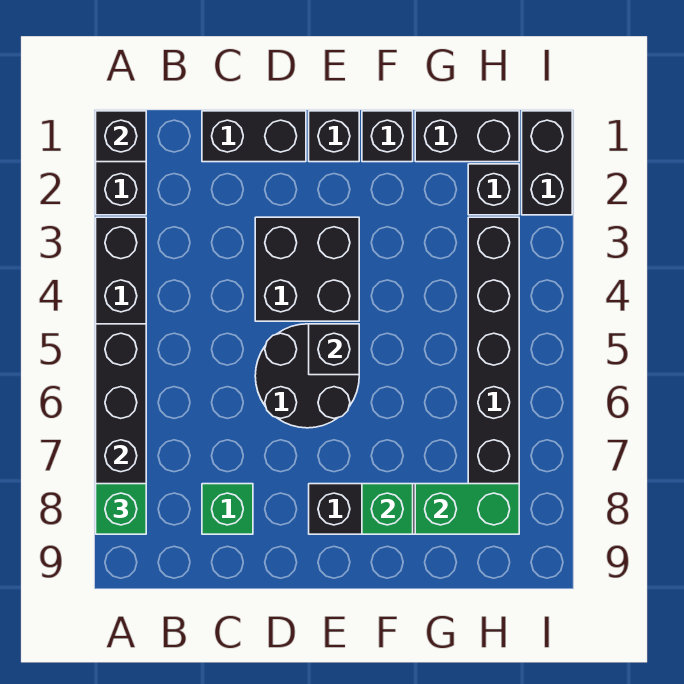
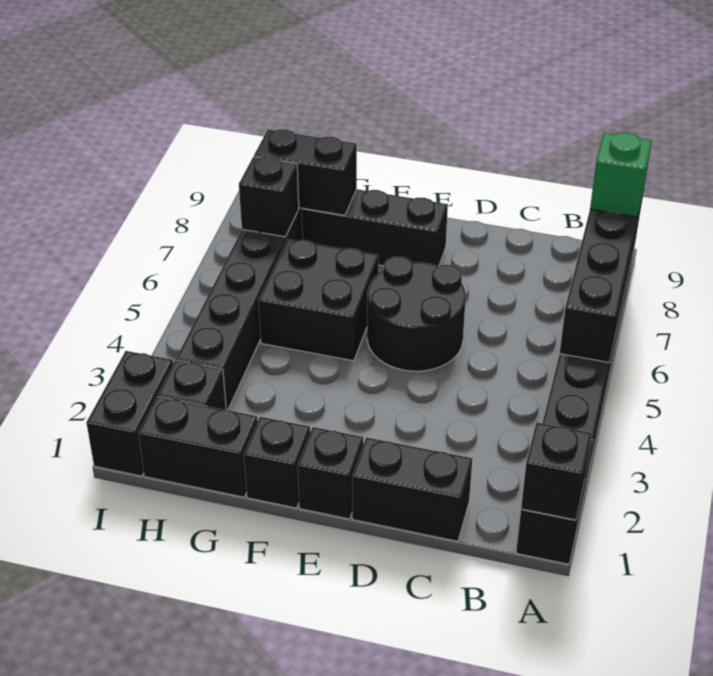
green 1x1 brick [202,484,253,534] -> none
black 2x2 brick [255,217,359,321] -> black 2x2 brick moved to [258,239,379,361]
black 1x1 brick [309,324,359,375] -> black 1x1 brick moved to [239,157,299,237]
green 1x1 brick [362,484,413,534] -> none
green 1x2 brick [415,484,519,534] -> black 1x2 brick [254,129,357,215]

